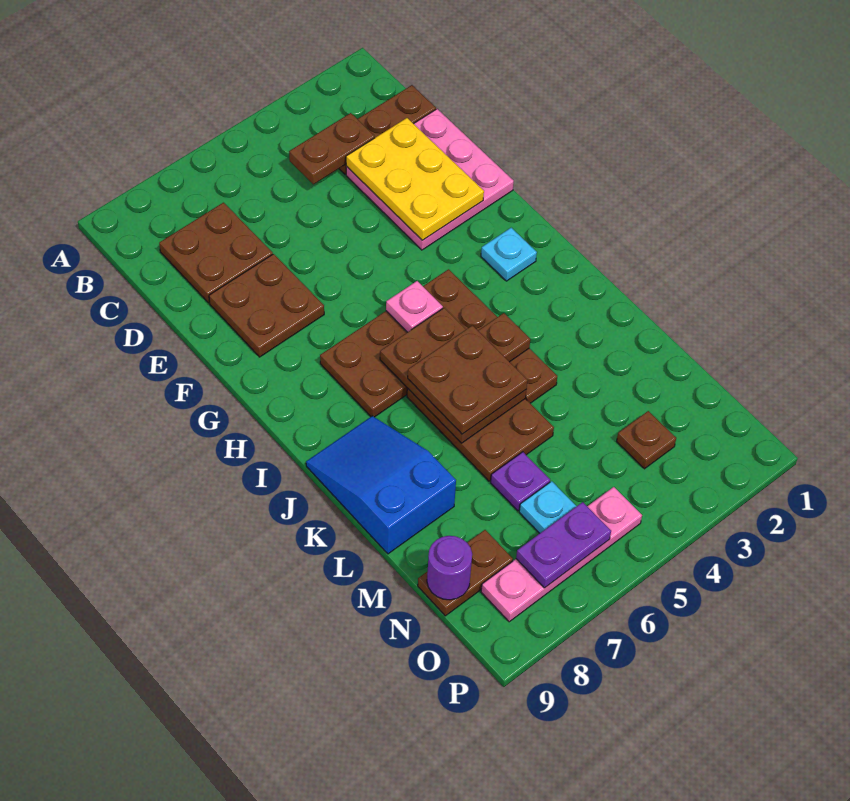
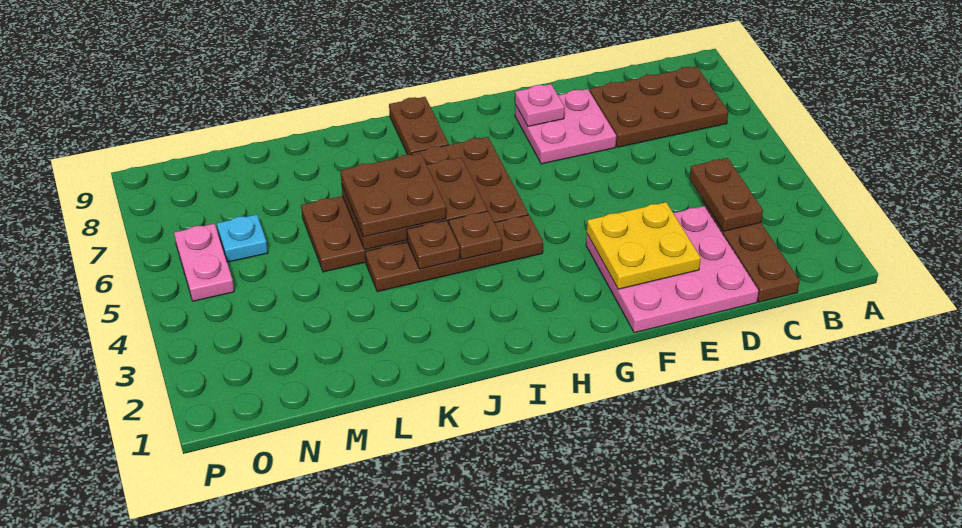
brown 2x2 plate [159,203,273,303] -> brown 2x3 plate [590,66,728,147]
yellow 2x3 plate [346,118,484,240] -> yellow 2x2 plate [587,202,701,289]
brown 2x2 plate [209,254,324,357] -> pink 2x2 plate [515,89,616,164]
cyan 1x1 plate [481,228,537,281] -> none
pink 1x1 plate [386,281,443,332] -> pink 1x1 plate moved to [515,84,565,126]
blue 2x3 slope [306,416,456,554] -> none
purple 1x1 plate [491,452,550,511] -> none
brown 1x1 plate [617,411,676,469] -> brown 1x1 plate moved to [449,211,502,259]
brown 1x2 plate [418,530,513,616] -> brown 1x2 plate moved to [389,97,449,155]
purple 1x1 round brick [427,536,472,600] -> none
pink 1x4 plate [481,487,642,622] -> pink 1x2 plate [174,224,234,301]
purple 1x2 plate [516,502,611,588] -> none

